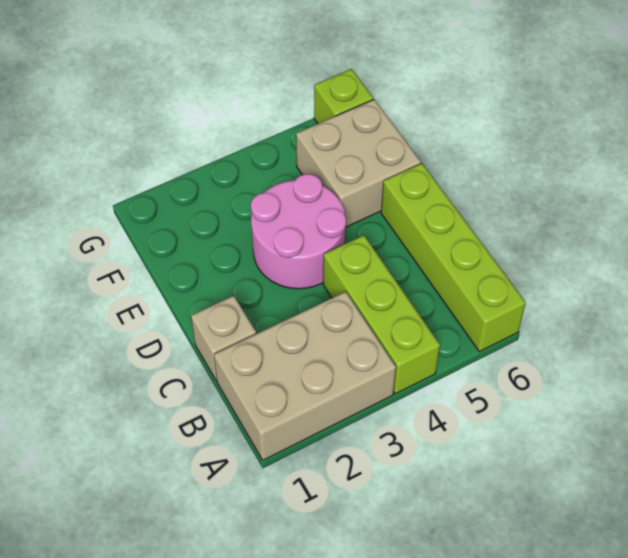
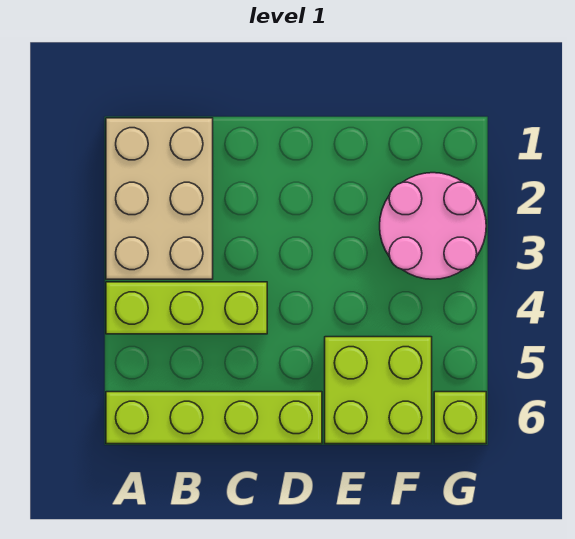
tan 1x1 brick [191,296,256,381] -> none
pink 2x2 round brick [251,174,346,289] -> pink 2x2 round brick moved to [380,173,486,279]
tan 2x2 brick [296,99,421,227] -> lime 2x2 brick [325,337,432,444]

